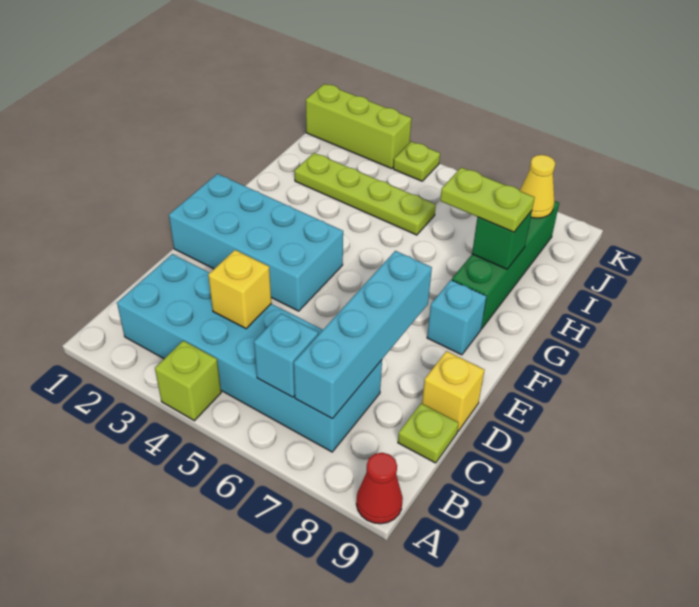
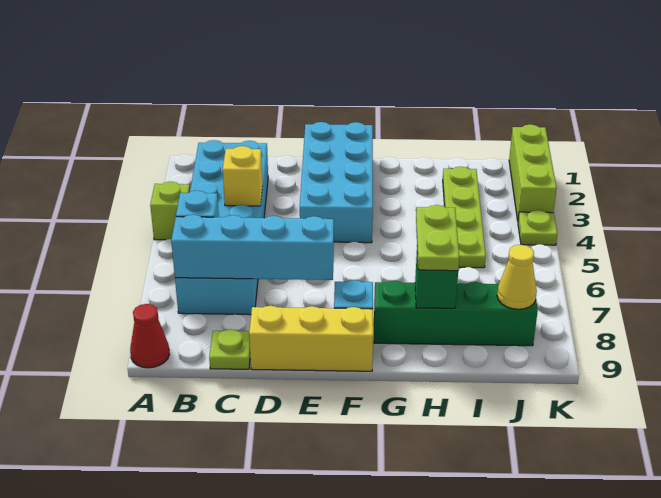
yellow 1x1 brick [422,351,484,431] -> yellow 1x3 brick [249,306,373,371]

